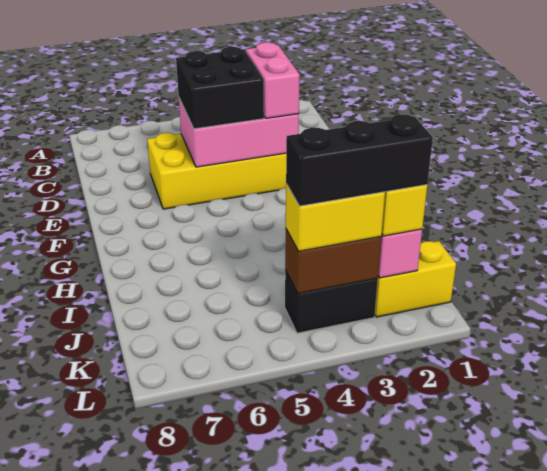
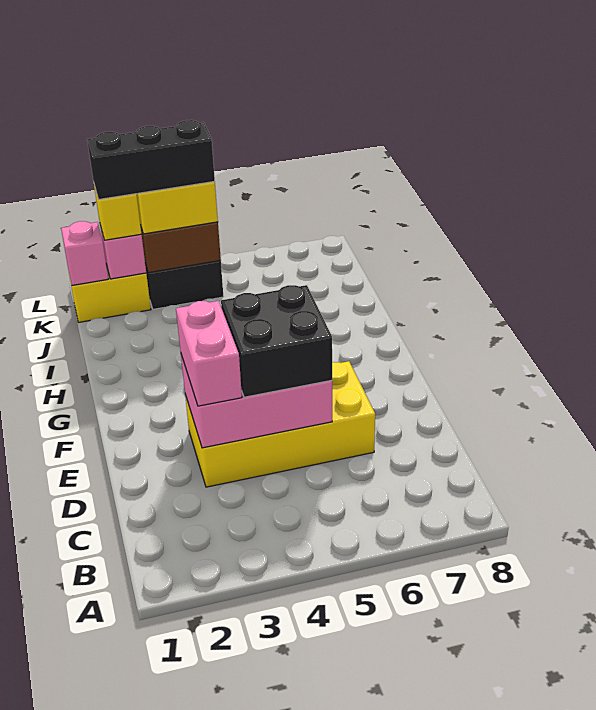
none -> pink 1x1 brick [61,221,108,285]

